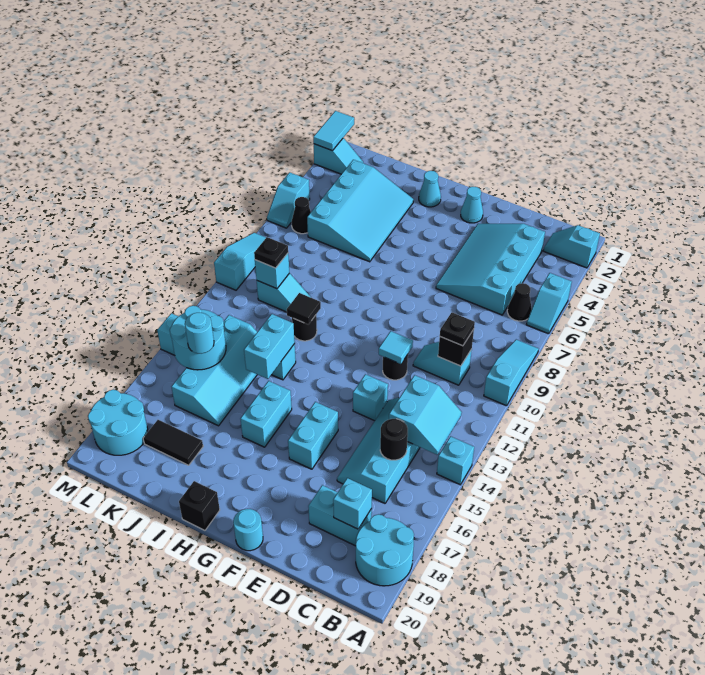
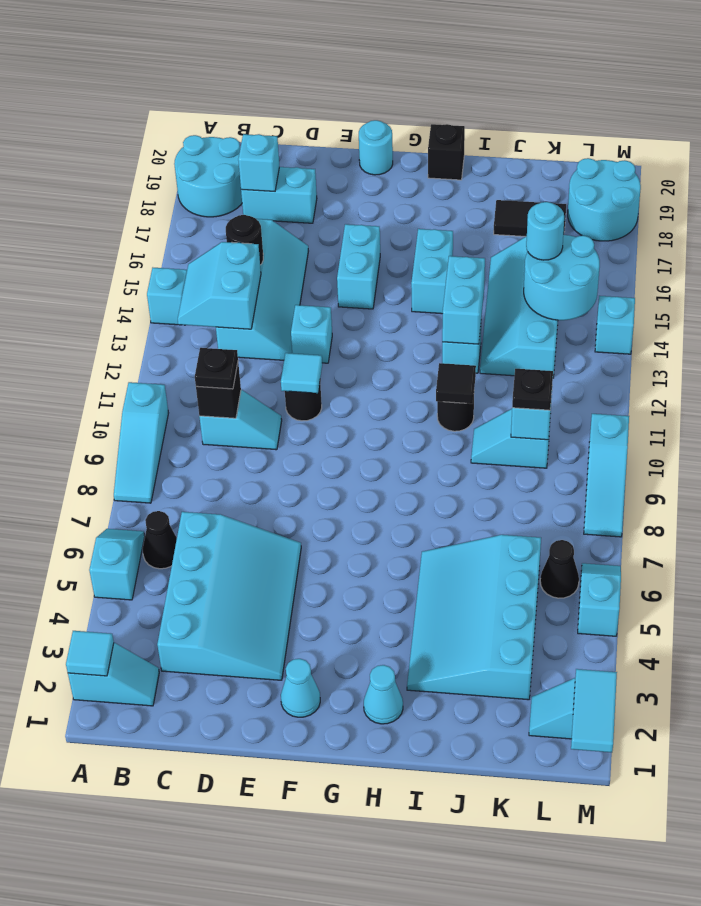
none -> cyan 1x1 tile [66,631,114,676]

